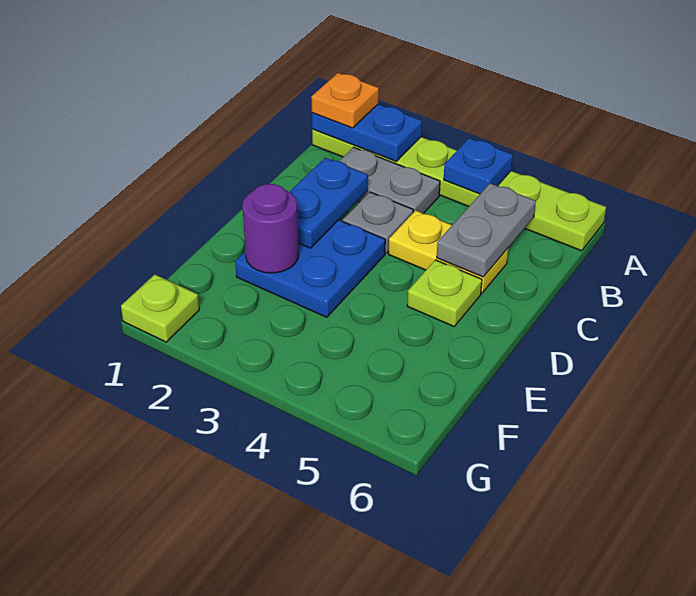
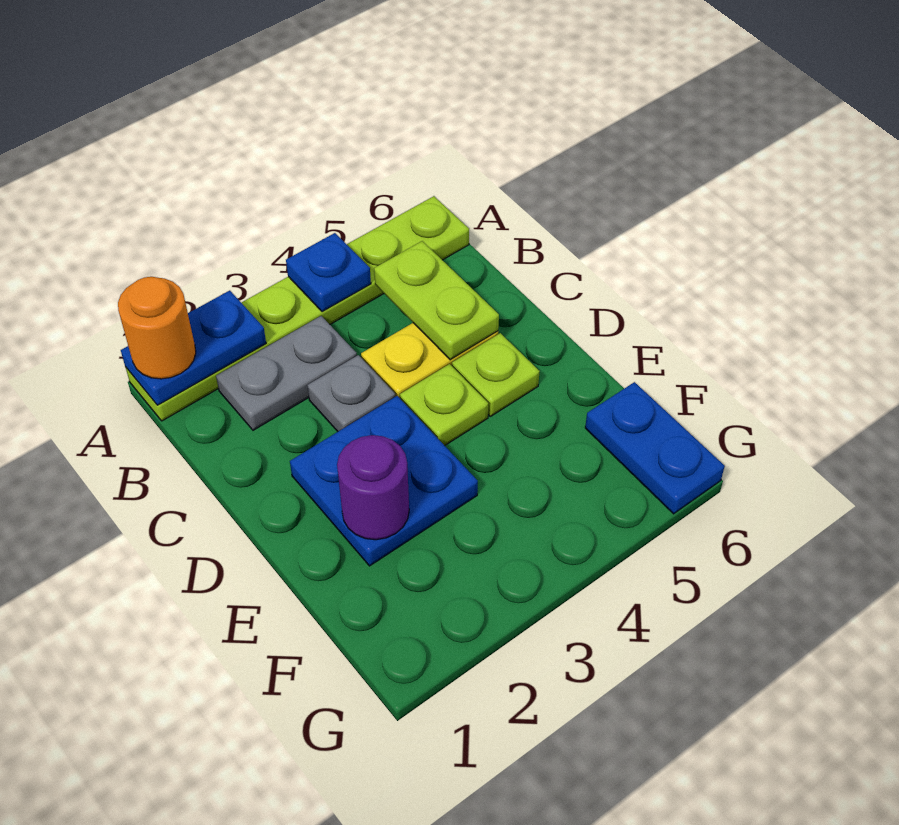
orange 1x1 plate [311,73,379,128] -> orange 1x1 round brick [118,277,196,379]
grey 1x2 plate [437,183,536,277] -> lime 1x2 plate [374,241,499,360]
blue 1x2 plate [290,158,368,248] -> blue 1x2 plate moved to [585,382,725,514]
lime 1x1 plate [121,275,199,342] -> lime 1x1 plate moved to [400,364,488,446]

